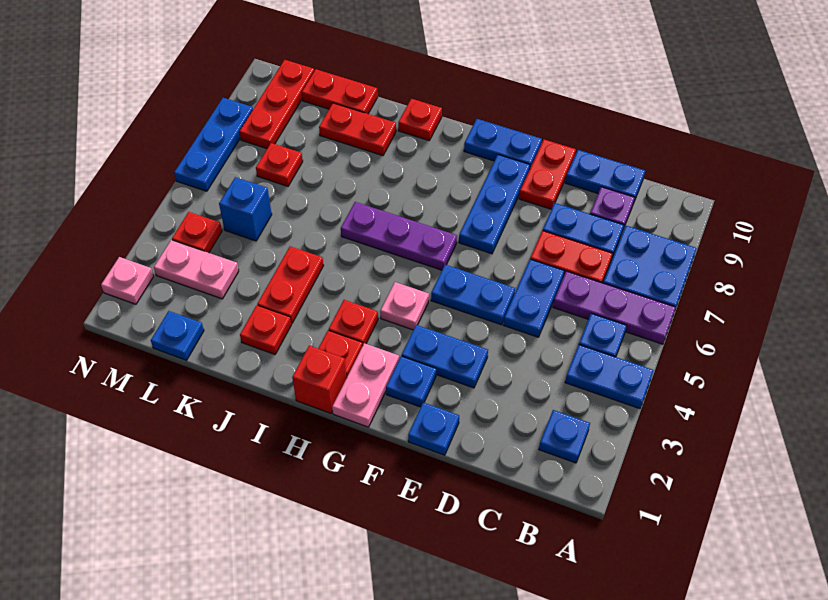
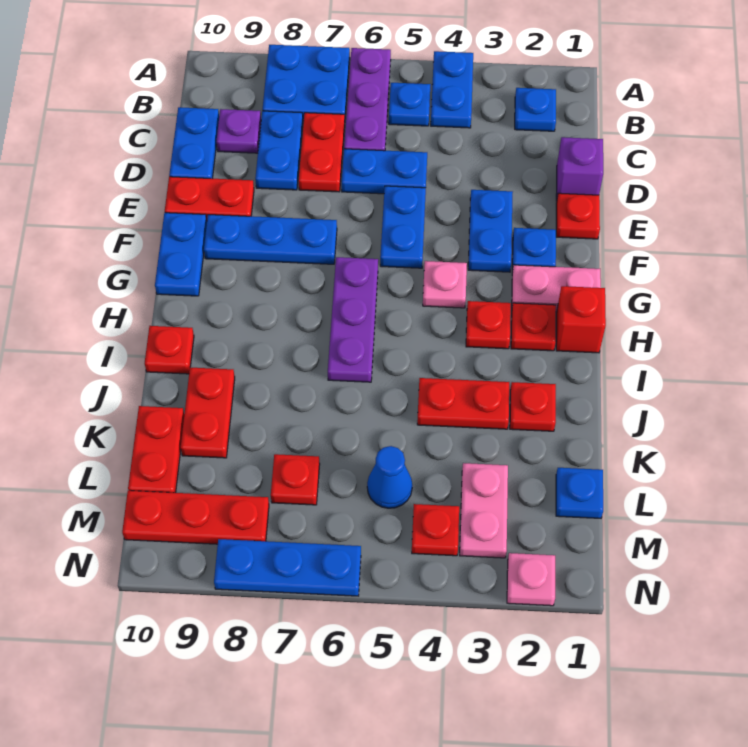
none -> purple 1x1 brick [556,137,603,201]
blue 1x1 plate [408,402,459,455] -> red 1x1 plate [556,193,600,239]
blue 1x1 brick [219,177,272,241] -> blue 1x1 cone [367,446,412,508]

